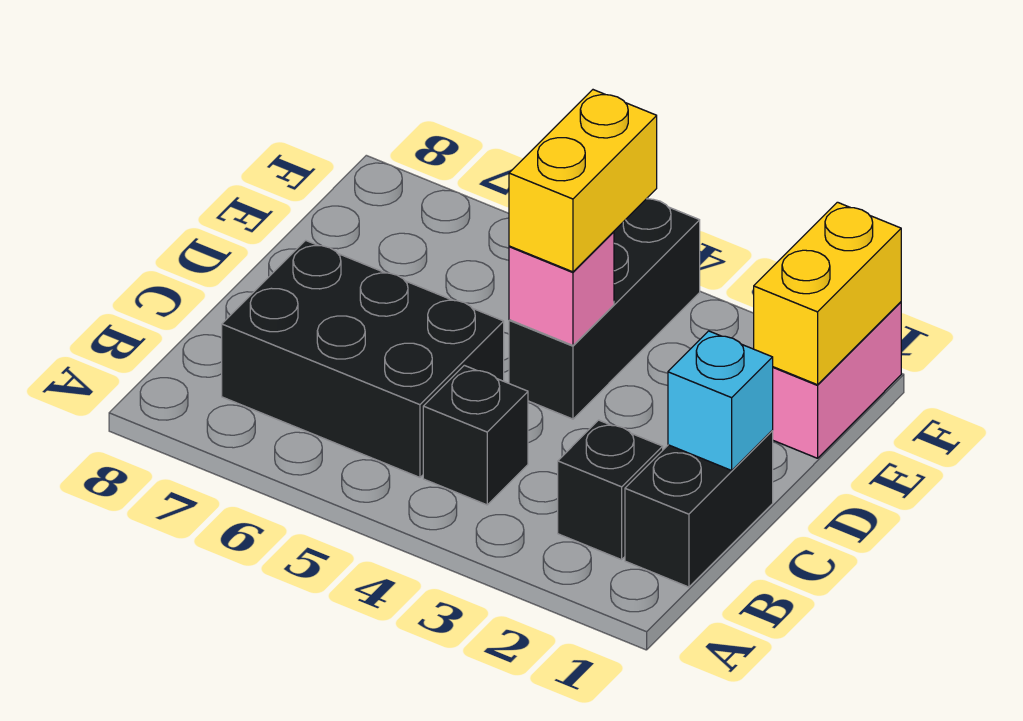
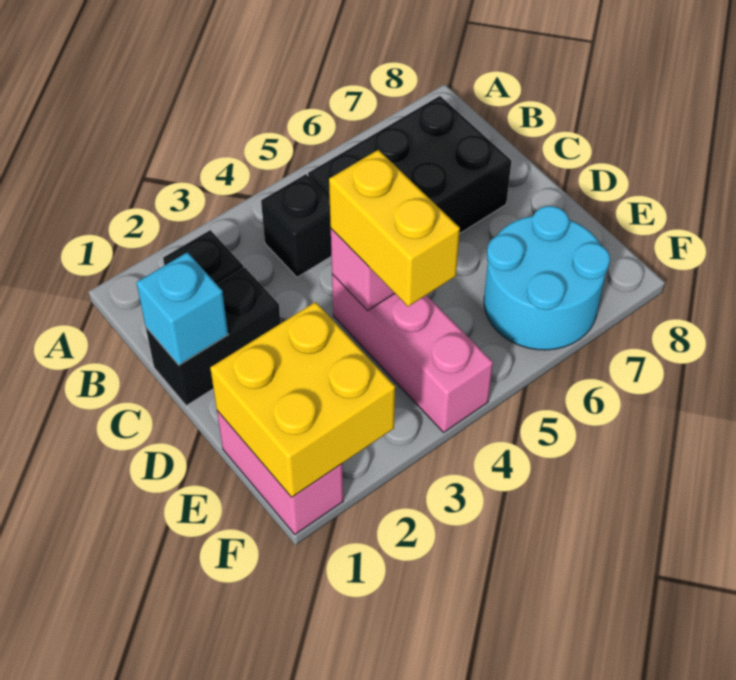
black 1x2 brick [625,431,773,587] -> black 1x2 brick turned to [146,267,280,406]
black 1x3 brick [509,198,700,419] -> pink 1x3 brick [332,274,493,432]
yellow 1x2 brick [754,202,901,385] -> yellow 2x2 brick [210,302,395,497]
none -> cyan 2x2 round brick [484,206,610,350]

